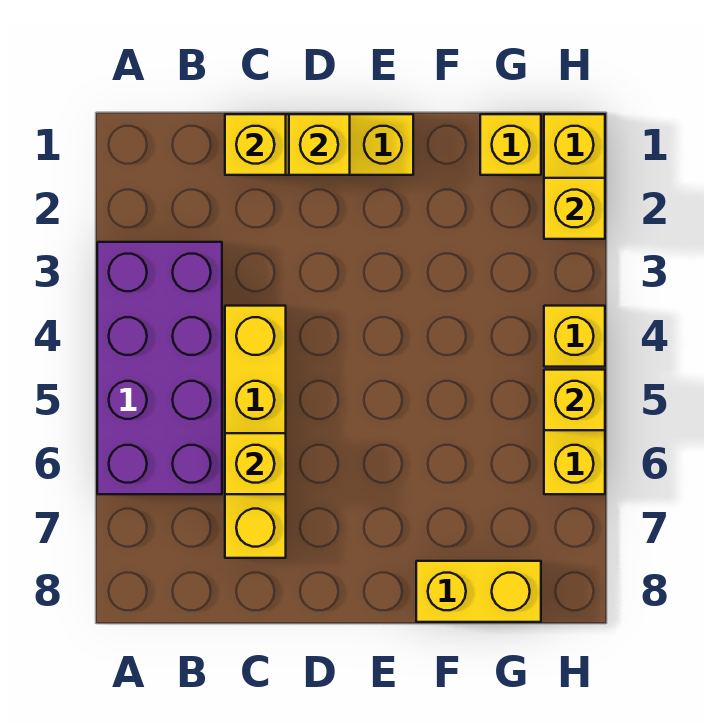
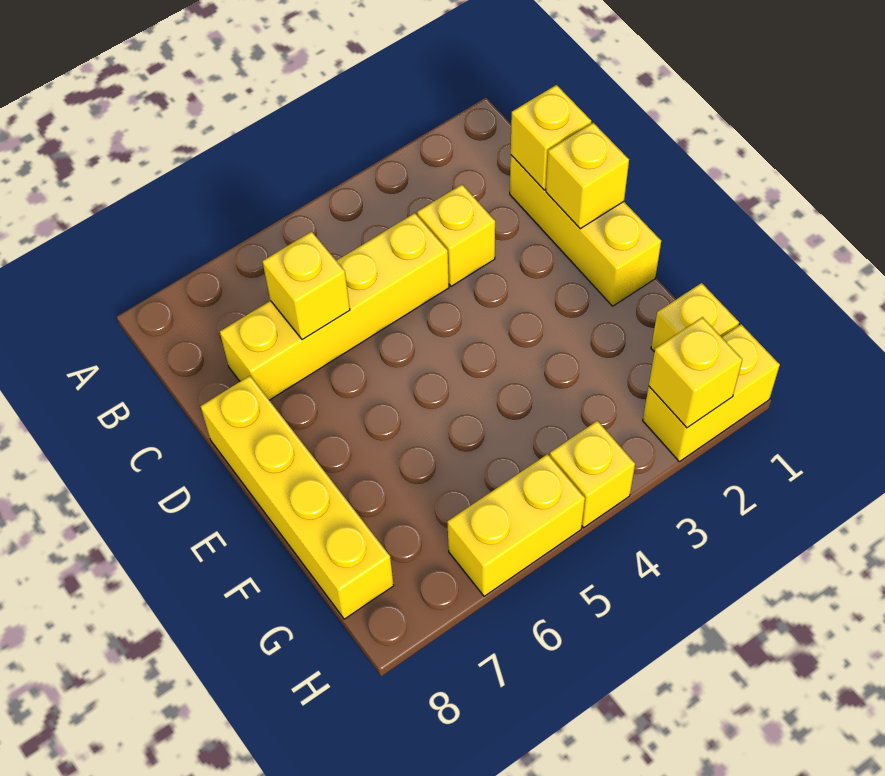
purple 2x4 brick [97,242,222,494] -> none
yellow 1x2 brick [416,561,541,622] -> yellow 1x4 brick [200,376,394,619]
yellow 1x1 brick [544,370,605,430] -> yellow 1x1 brick moved to [417,185,495,286]

